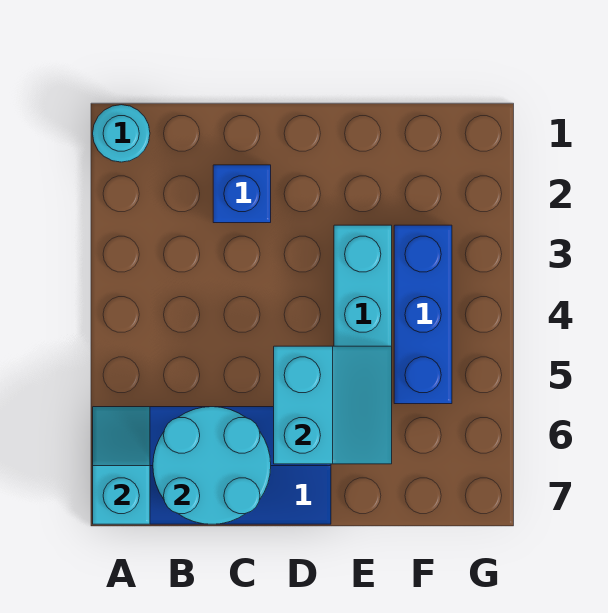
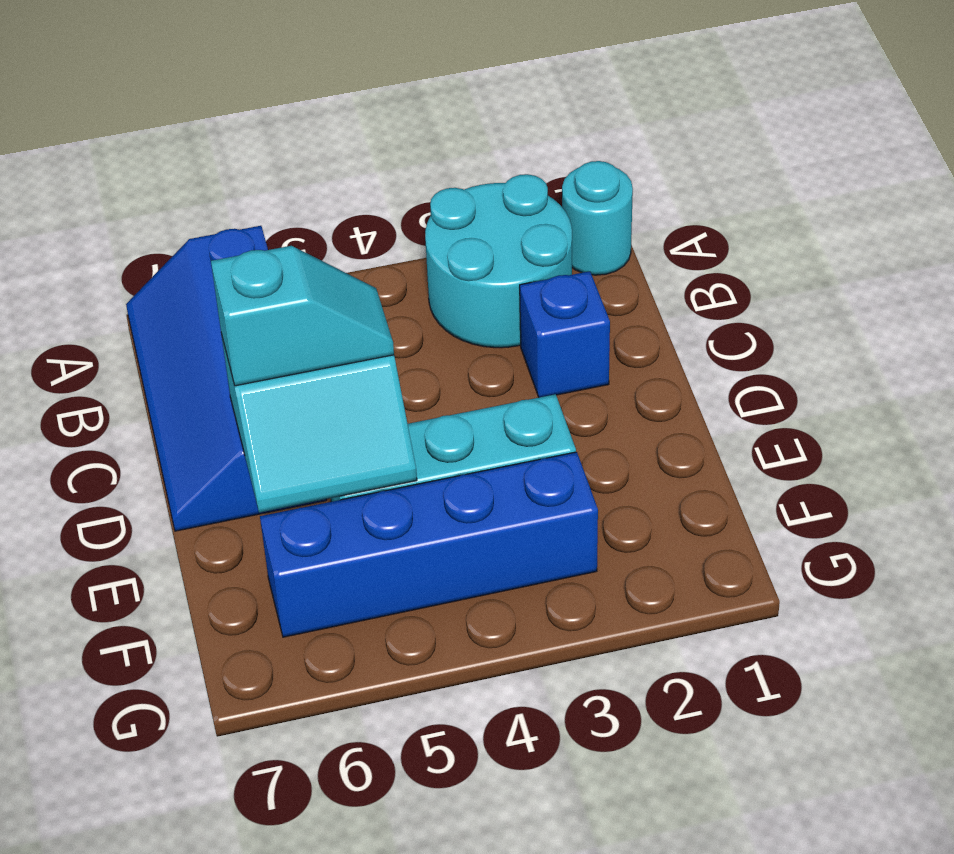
cyan 1x2 slope [93,407,150,524] -> cyan 1x2 slope moved to [211,246,394,386]
cyan 2x2 round brick [153,407,271,524] -> cyan 2x2 round brick moved to [425,174,572,348]
blue 1x3 brick [394,225,452,404] -> blue 1x4 brick [260,452,598,637]

